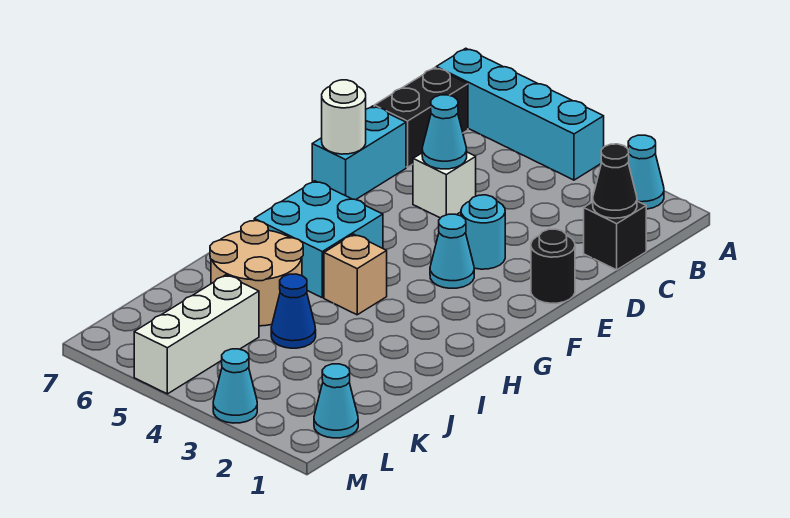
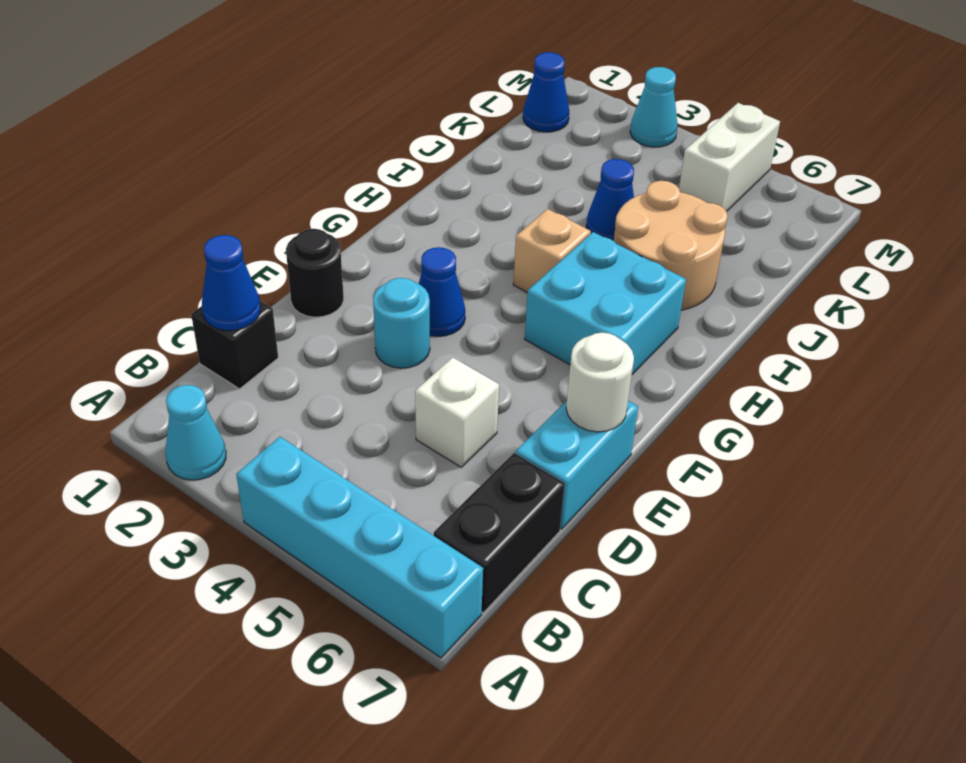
black 1x1 cone [593,144,637,218] -> blue 1x1 cone [202,235,260,331]
cyan 1x1 cone [422,95,467,169] -> none
cyan 1x1 cone [430,214,474,288] -> blue 1x1 cone [419,247,465,336]
white 1x3 brick [134,275,259,394] -> white 1x2 brick [679,103,780,211]
cyan 1x1 cone [314,364,358,438] -> blue 1x1 cone [523,52,569,132]

